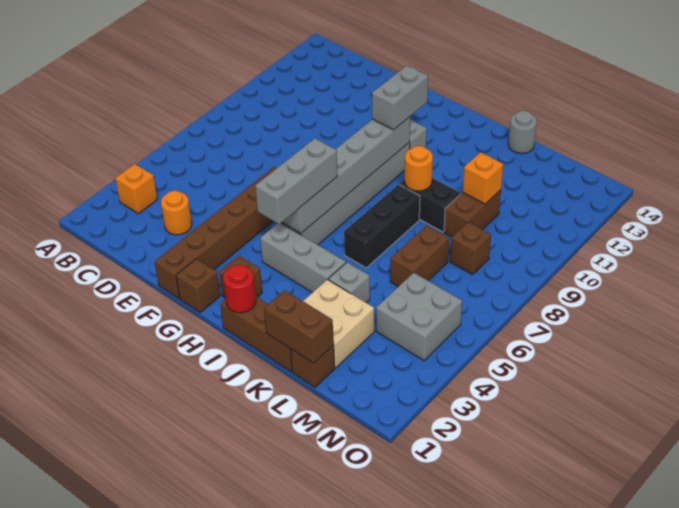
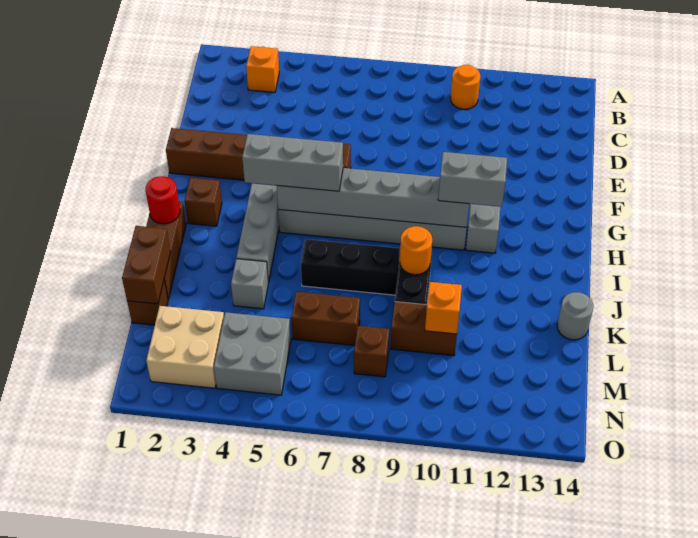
orange 1x1 round brick [161,191,192,235] -> orange 1x1 round brick moved to [450,65,480,109]
brown 1x1 brick [176,259,220,312] -> none
tan 2x2 brick [303,280,374,368] -> tan 2x2 brick moved to [146,306,224,388]

